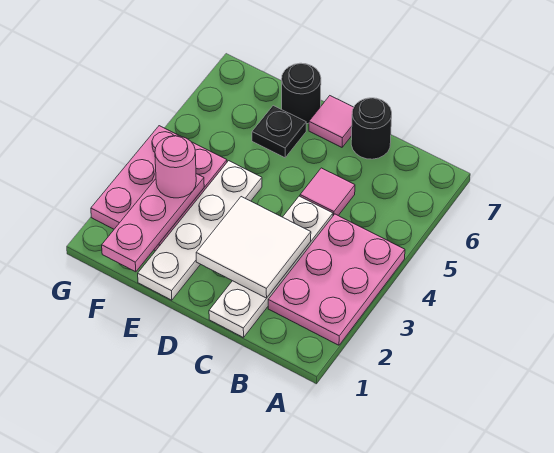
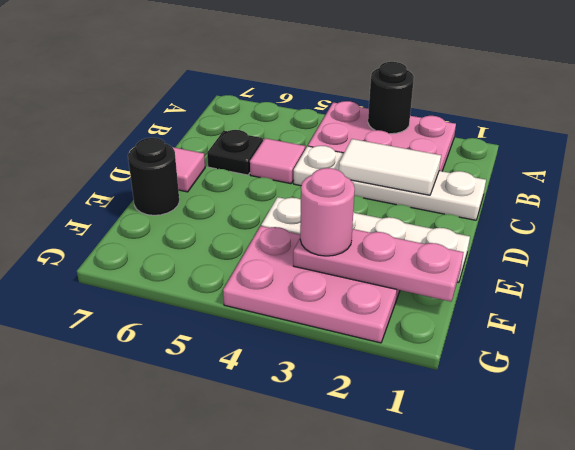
white 2x2 tile [196,197,311,298] -> white 1x2 tile [339,139,441,195]
black 1x1 round brick [351,98,392,159] -> black 1x1 round brick moved to [368,62,414,134]
black 1x1 plate [252,106,306,158] -> black 1x1 plate moved to [207,130,263,175]

